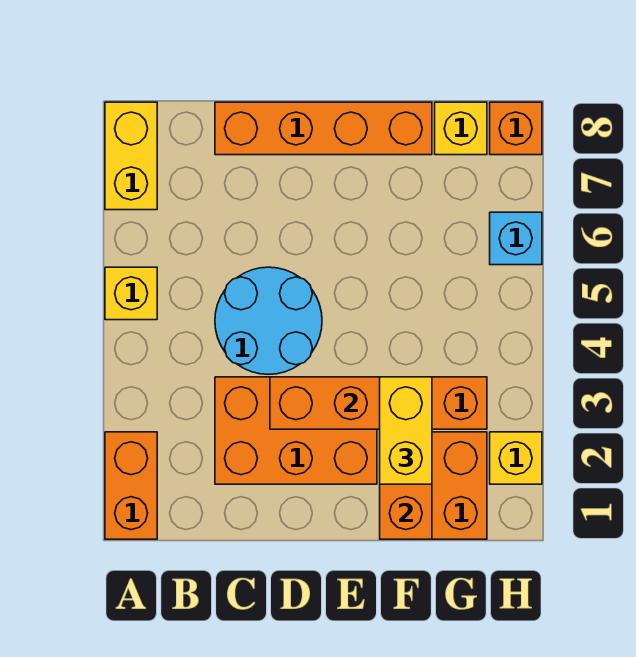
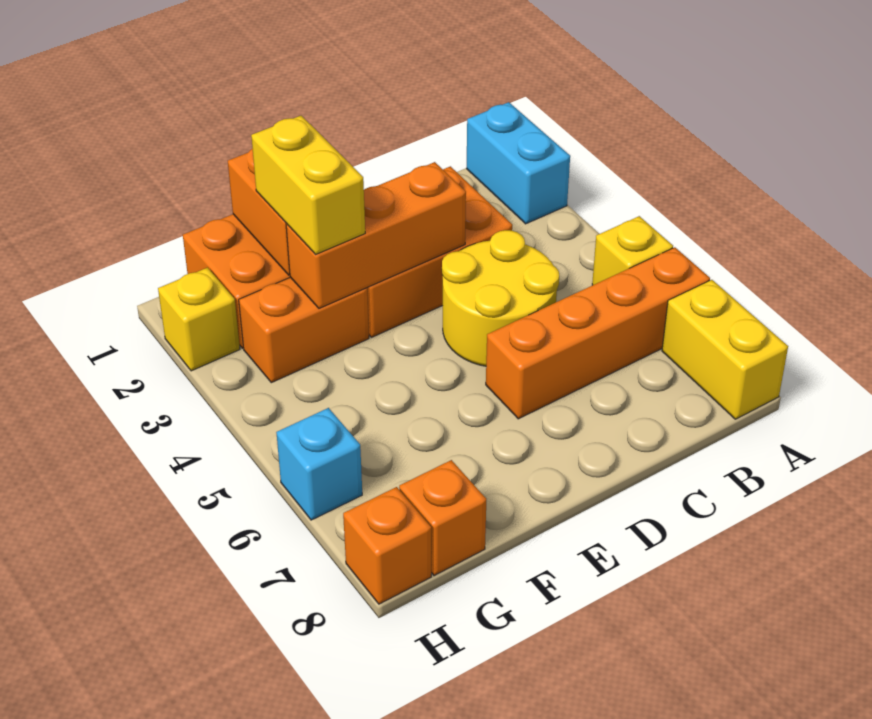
orange 1x2 brick [105,432,157,539] -> cyan 1x2 brick [467,102,570,224]
cyan 2x2 round brick [215,267,322,374] -> yellow 2x2 round brick [442,230,559,366]
orange 1x4 brick [215,102,432,155] -> orange 1x4 brick moved to [486,247,710,419]
yellow 1x1 brick [435,102,487,155] -> orange 1x1 brick [399,460,486,576]

